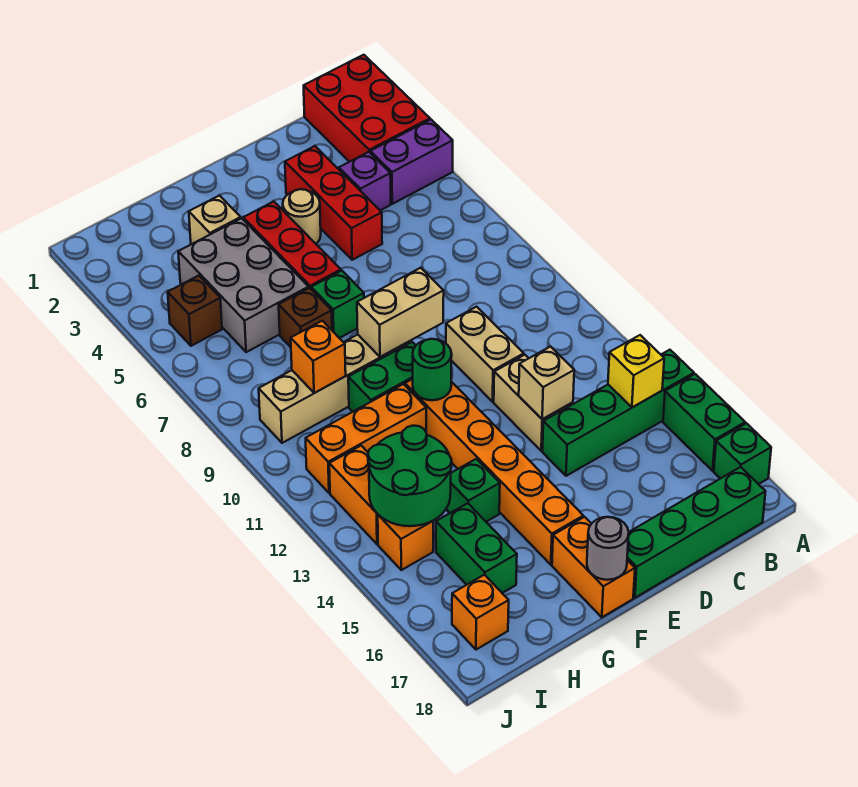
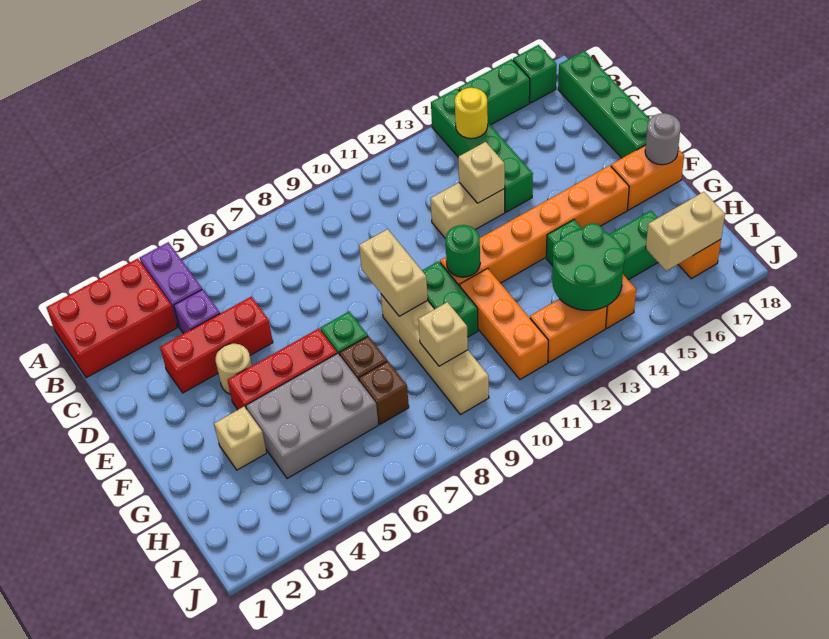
yellow 1x1 brick [608,335,664,407] -> yellow 1x1 round brick [455,88,488,139]
tan 1x2 brick [446,307,524,402] -> tan 1x2 brick moved to [646,192,725,271]
orange 1x1 brick [291,321,346,393] -> tan 1x1 brick [418,302,468,366]
brown 1x1 brick [168,276,222,346] -> brown 1x1 brick moved to [359,361,409,424]

